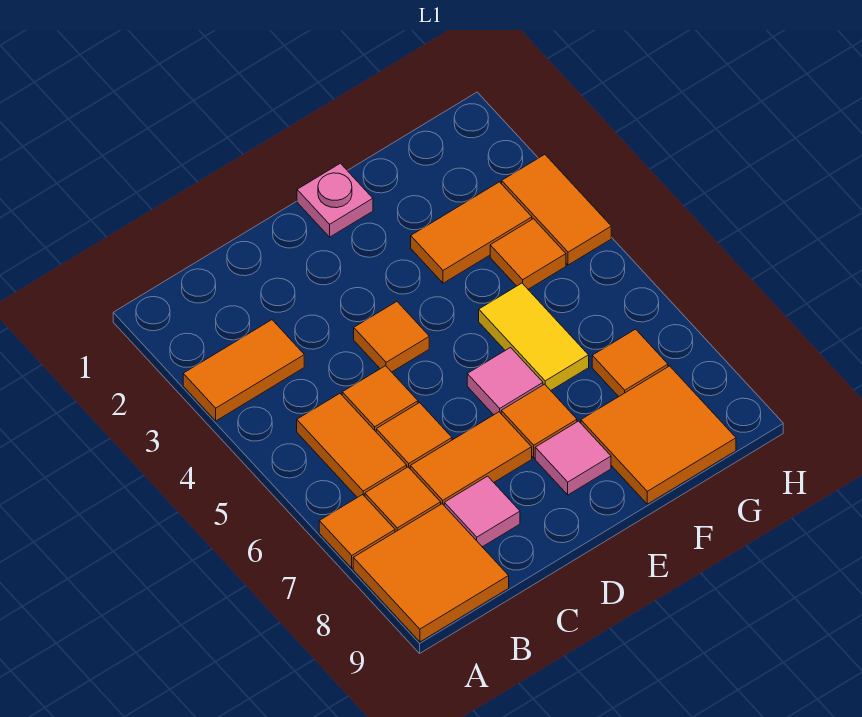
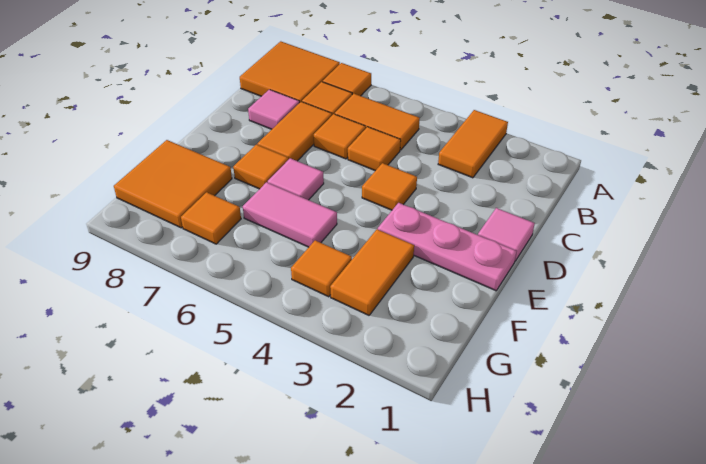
pink 1x1 plate [297,163,373,237] -> pink 1x3 plate [378,203,517,291]
pink 1x1 tile [535,421,611,495] -> pink 1x1 tile moved to [478,208,535,261]
yellow 1x2 tile [479,283,589,390] -> pink 1x2 tile [243,182,337,247]
orange 1x2 tile [502,155,611,265] -> none

